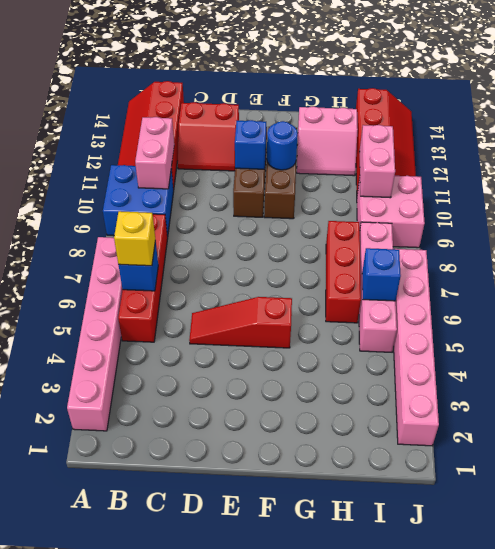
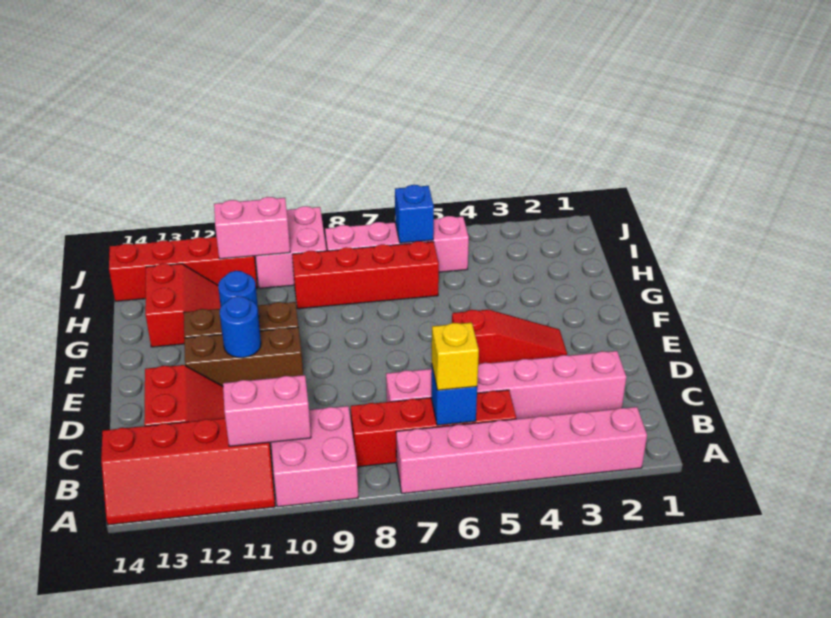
blue 2x2 brick [103,165,173,237] -> pink 2x2 brick [271,406,358,507]
red 1x3 slope [189,297,292,348] -> red 1x3 slope turned to [452,310,567,364]
blue 1x1 brick [235,120,266,169] -> blue 1x1 round brick [220,296,261,358]
pink 2x2 slope [297,106,358,176] -> red 2x2 slope [145,264,221,347]
red 1x3 brick [326,221,361,323] -> red 1x4 brick [292,241,439,309]
pink 1x6 brick [394,249,439,446] -> pink 1x6 brick moved to [386,351,626,419]

